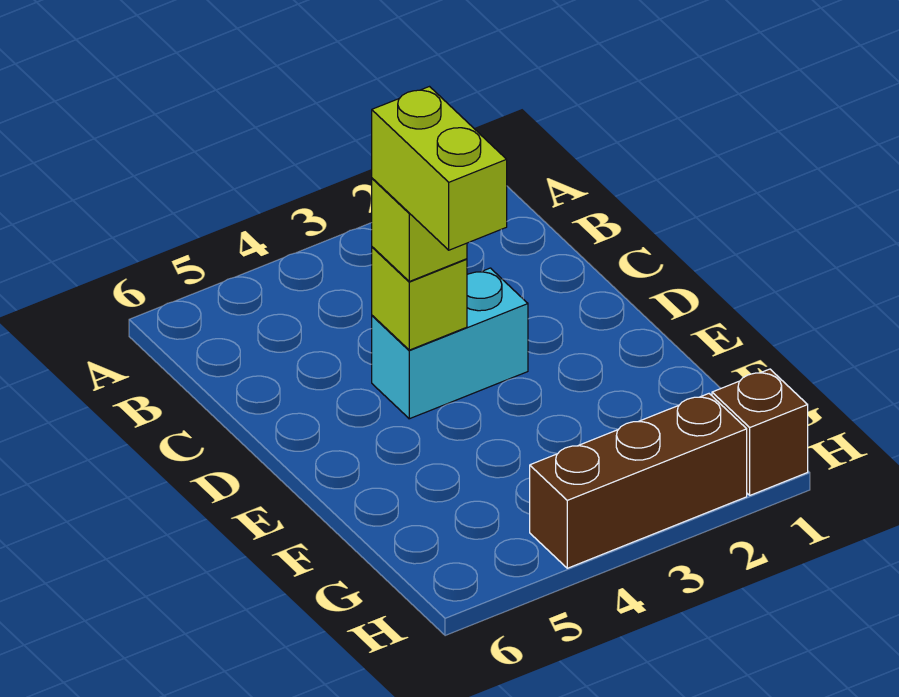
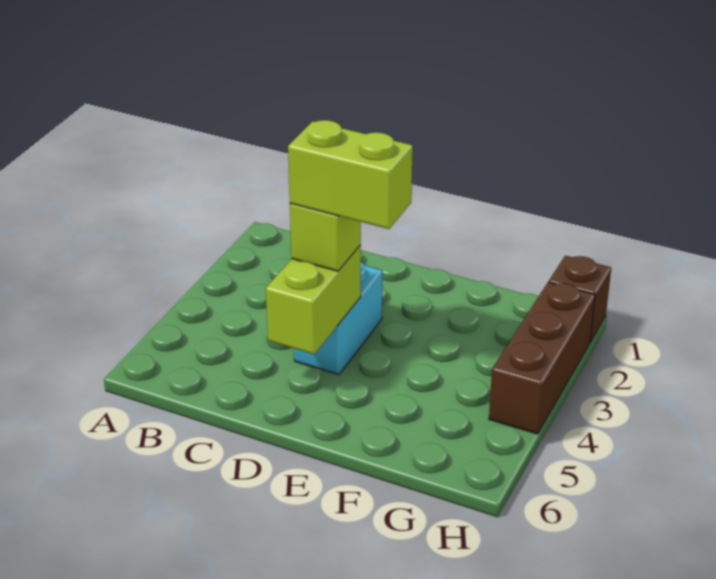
lime 1x1 brick [372,247,467,350] -> lime 1x2 brick [266,246,361,354]

